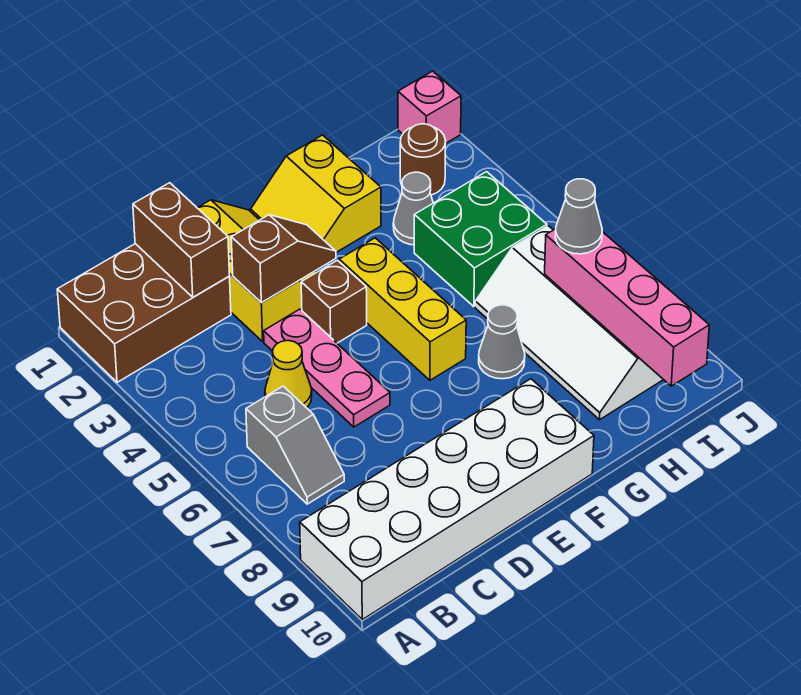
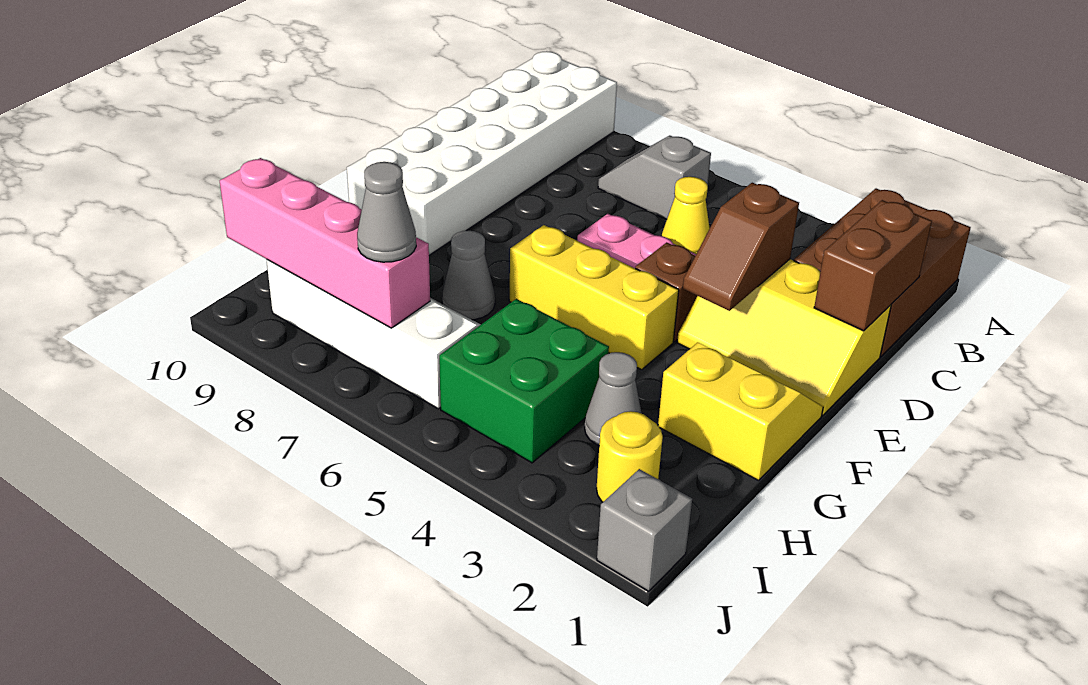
brown 1x2 brick [133,183,230,297] -> brown 1x2 brick turned to [814,200,932,331]
brown 1x1 round brick [400,124,446,195] -> yellow 1x1 round brick [596,411,663,502]
pink 1x1 brick [398,71,461,144] -> grey 1x1 brick [597,469,692,591]

